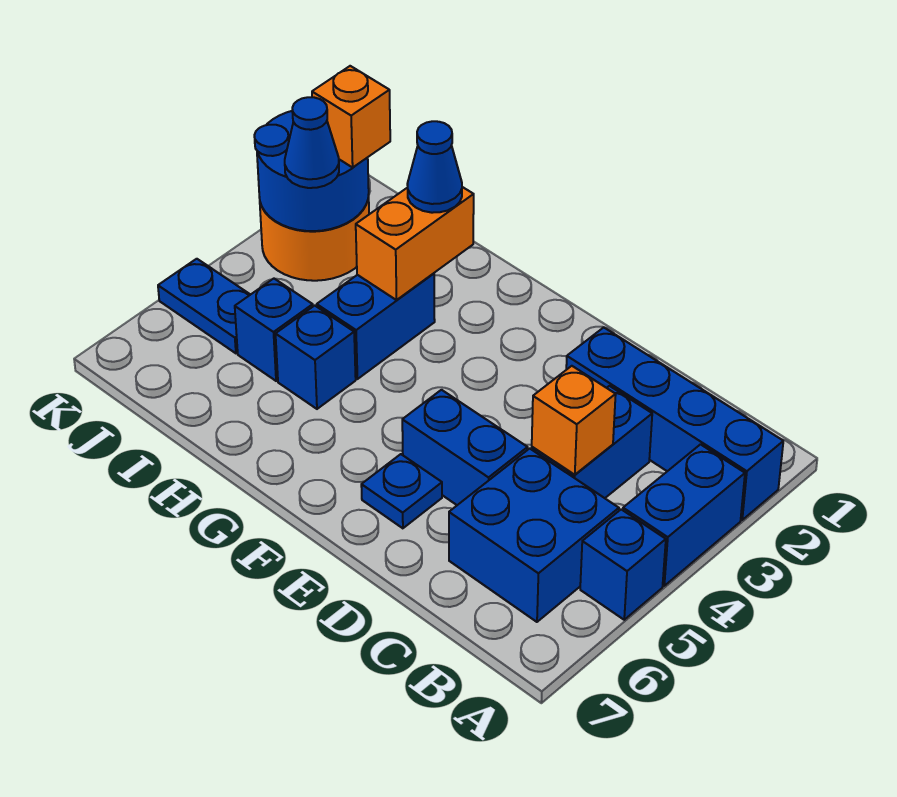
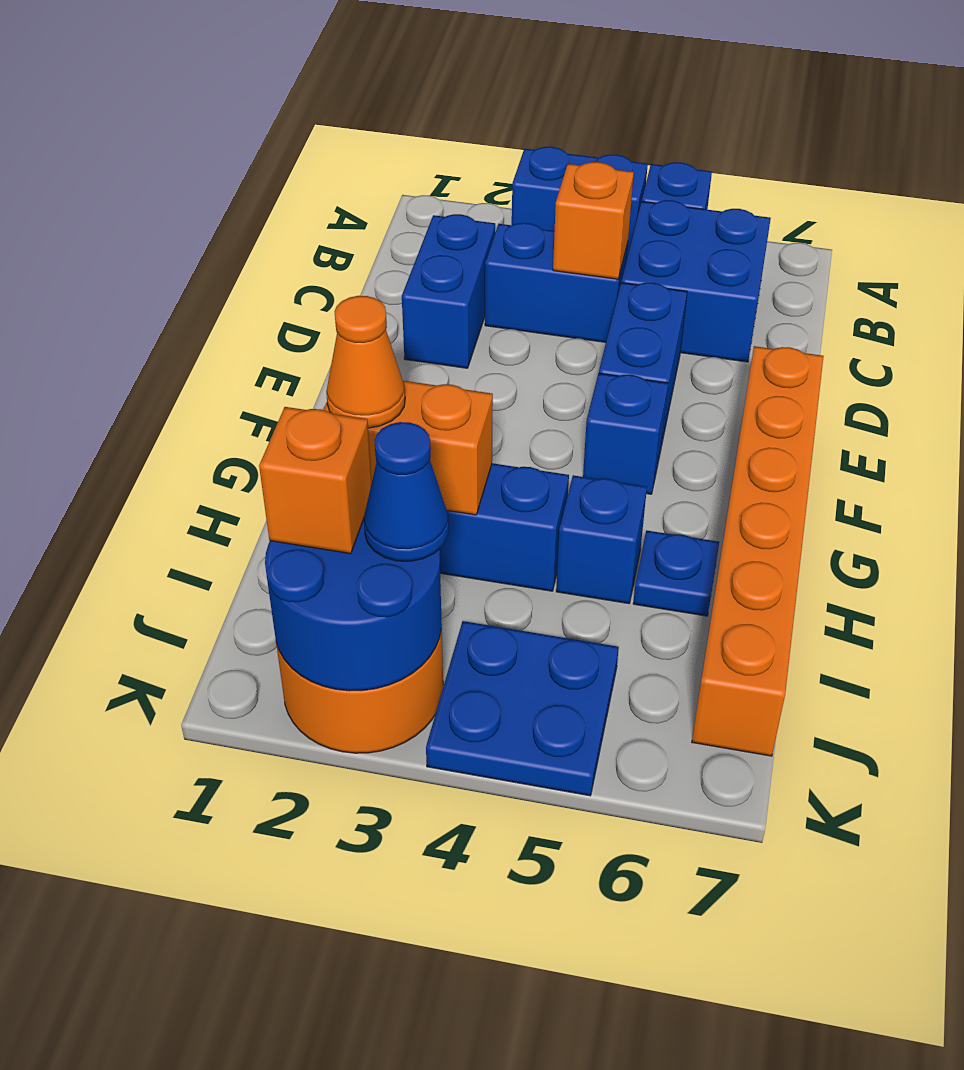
blue 1x4 brick [566,327,783,520] -> blue 1x2 brick [402,214,495,368]
blue 1x1 plate [361,454,442,528] -> blue 1x1 plate moved to [633,531,719,616]
none -> orange 1x6 brick [692,346,824,756]
blue 1x1 cone [407,121,462,213] -> orange 1x1 cone [326,296,405,428]
blue 1x1 brick [235,279,313,381] -> blue 1x1 brick moved to [583,373,668,494]
blue 1x2 plate [158,259,250,353] -> blue 2x2 plate [426,621,619,796]

